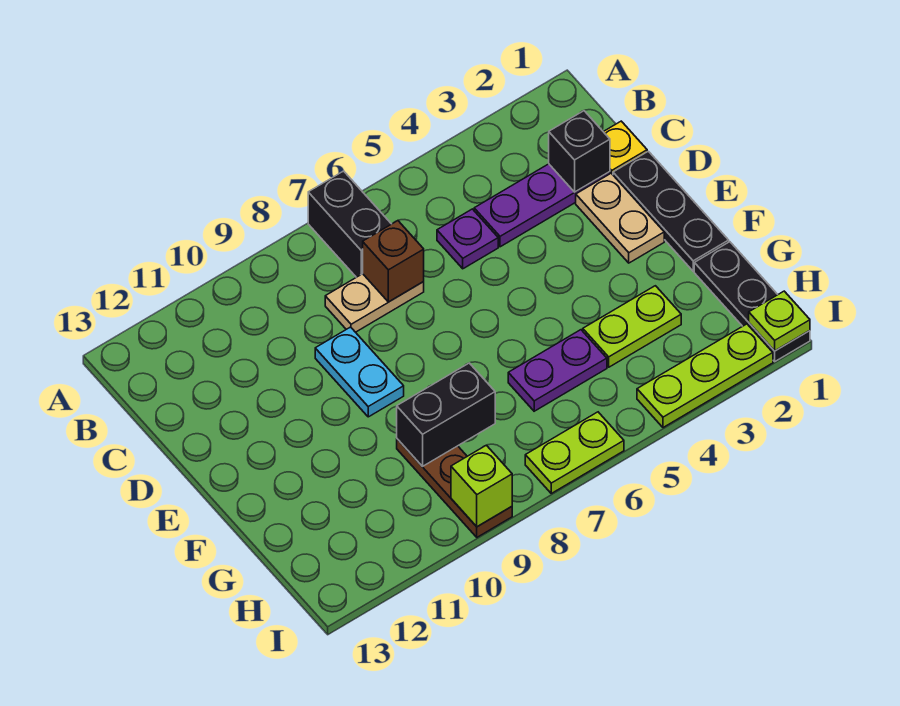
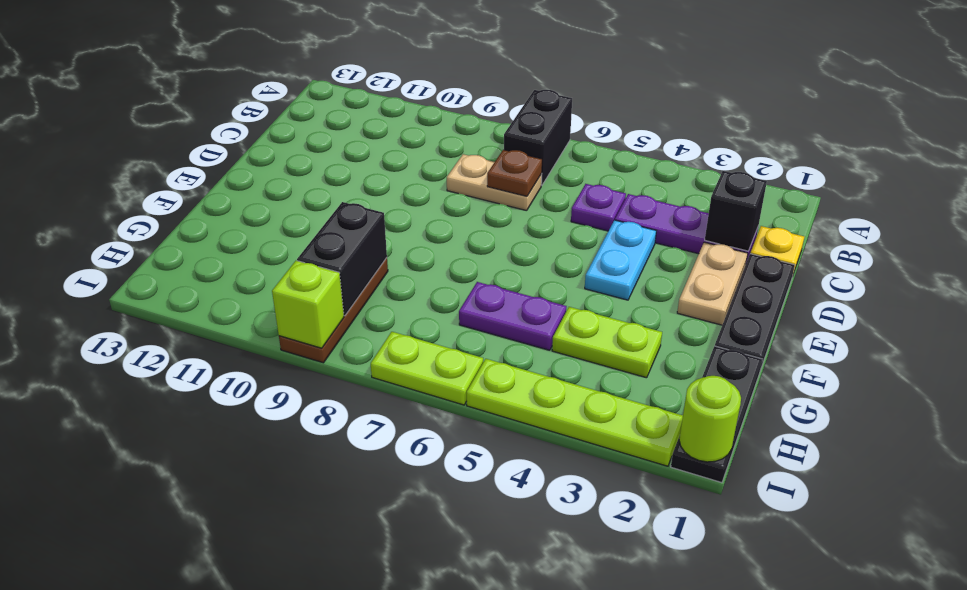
brown 1x1 brick [363,221,424,302] -> brown 1x1 plate [487,150,542,196]
cyan 1x2 plate [315,327,404,417] -> cyan 1x2 plate moved to [585,220,656,300]
black 1x2 brick [397,363,495,466] -> black 1x2 brick turned to [297,202,387,316]
lime 1x1 plate [749,291,810,351] -> lime 1x1 round brick [679,376,741,462]
lime 1x3 plate [637,324,773,428] -> lime 1x4 plate [467,359,683,466]

